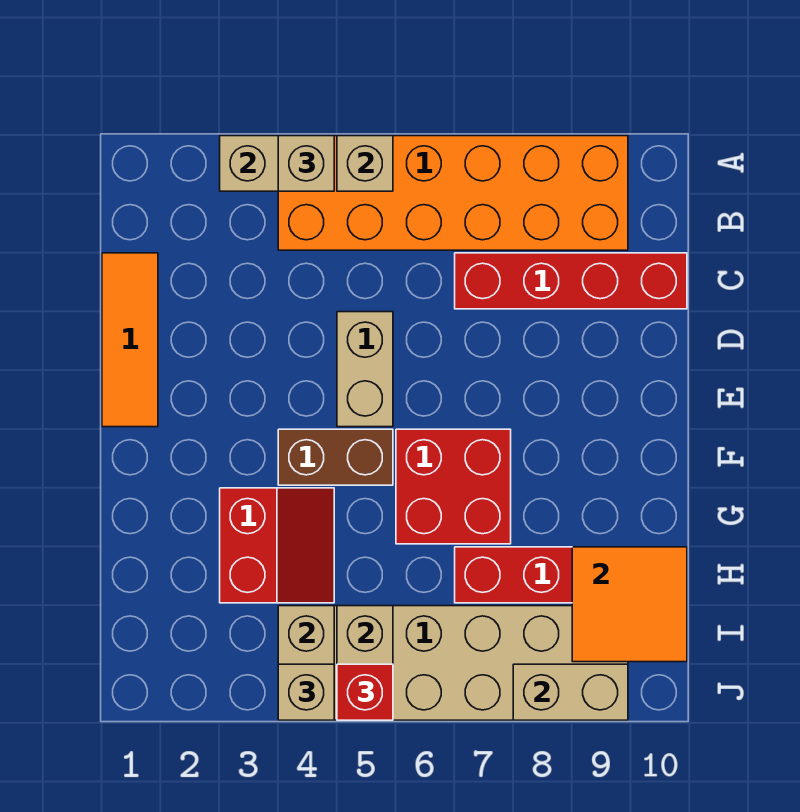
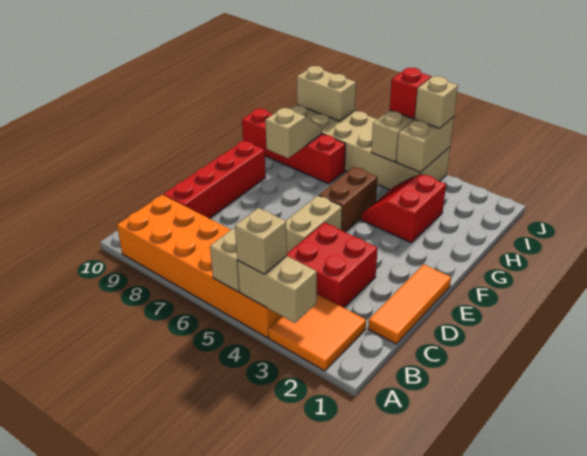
red 1x4 brick [455,253,687,309] -> red 1x4 brick turned to [163,141,266,219]
brown 1x2 brick [278,429,393,485] -> brown 1x2 brick turned to [319,167,378,232]
red 2x2 brick [396,429,511,544] -> red 2x2 brick moved to [287,223,378,308]
none -> tan 1x2 slope [265,108,323,158]
orange 2x2 tile [572,547,687,662] -> orange 2x2 tile moved to [268,294,366,371]

